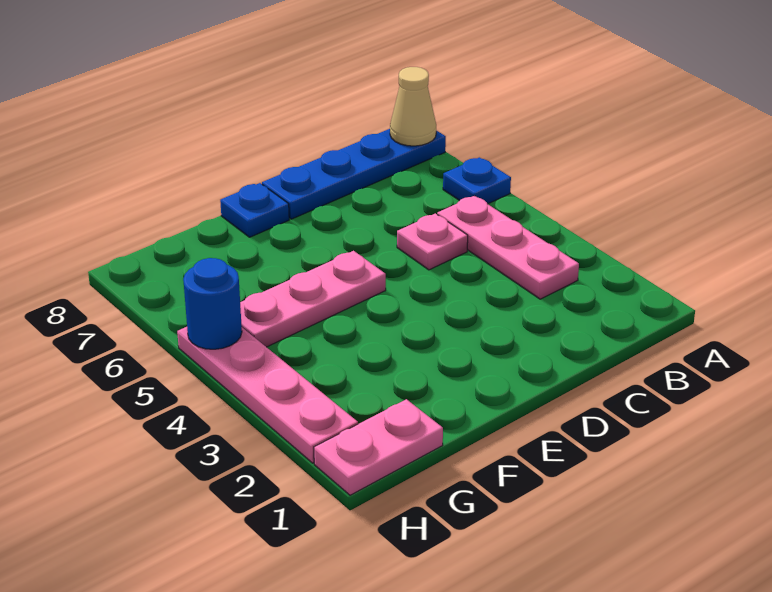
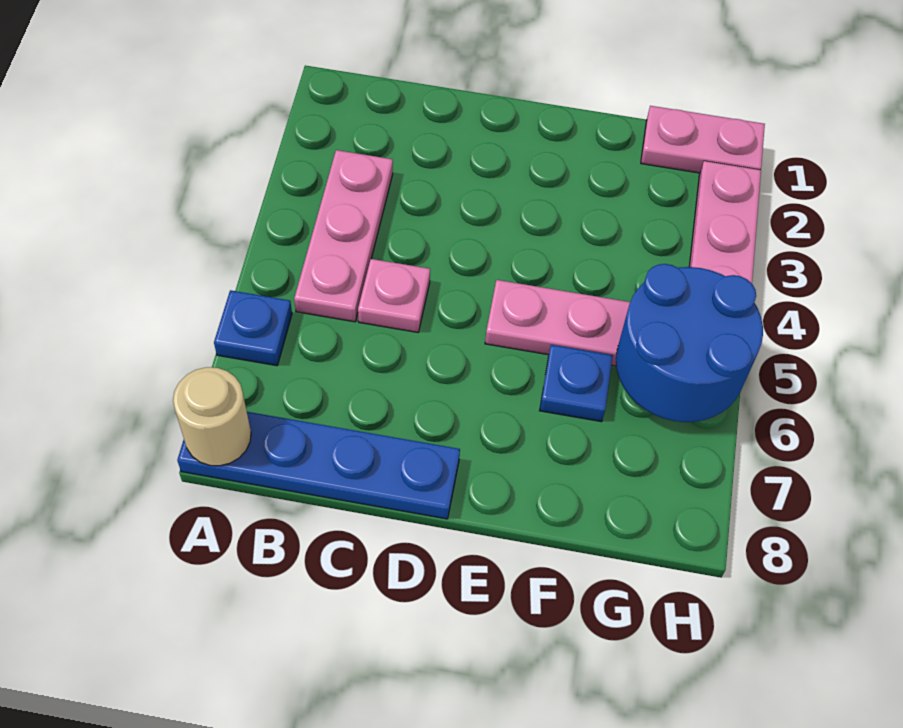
tan 1x1 cone [390,67,436,146] -> tan 1x1 round brick [173,367,251,466]
blue 1x1 plate [220,183,289,237] -> blue 1x1 plate moved to [540,345,613,422]
blue 1x1 round brick [183,258,242,349] -> blue 2x2 round brick [616,264,763,422]

